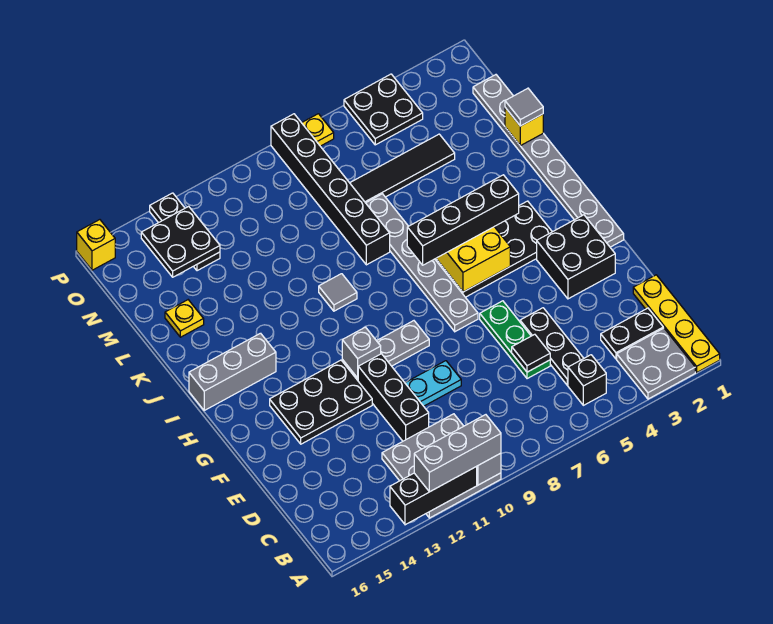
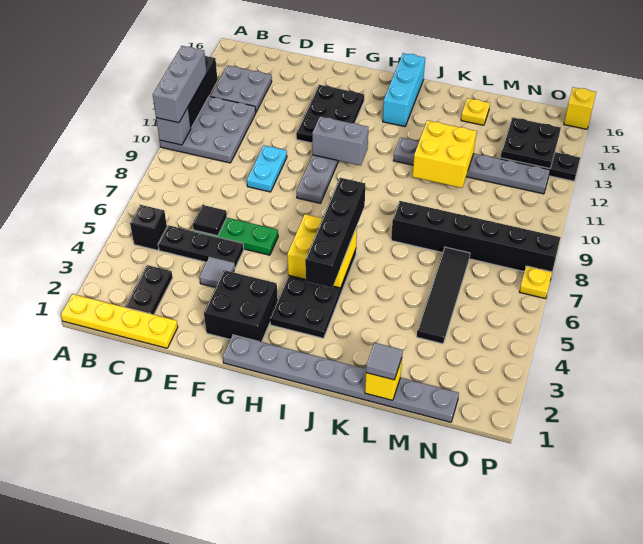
grey 2x2 plate [617,328,695,399] -> grey 2x2 plate moved to [211,65,272,112]
black 1x3 brick [358,354,429,441] -> none
grey 1x6 plate [366,194,478,332] -> grey 1x6 plate moved to [394,138,550,194]
grey 1x1 brick [342,327,381,378] -> grey 1x2 brick [312,116,368,166]
grey 1x3 brick [189,333,276,410] -> cyan 1x3 brick [383,53,425,127]
grey 1x1 tile [319,274,357,311] -> grey 1x1 tile moved to [199,257,234,287]
none -> yellow 2x2 brick [412,121,477,188]
black 2x2 plate [344,74,423,145] -> none

